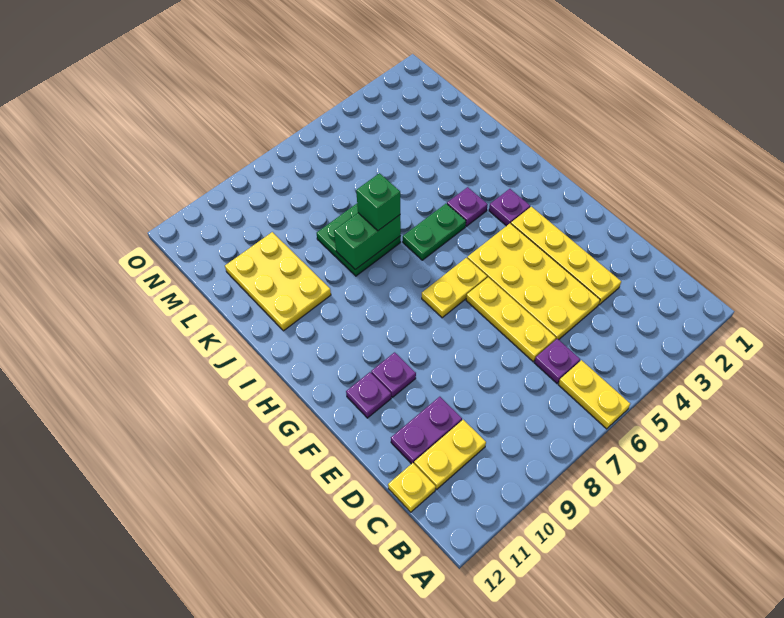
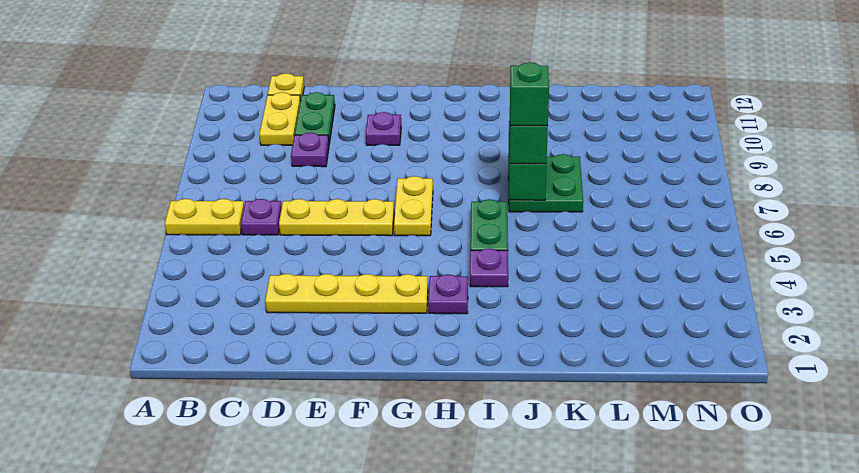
yellow 2x4 plate [467,223,600,340] -> none
purple 1x2 plate [391,397,462,464] -> green 1x2 plate [295,92,335,144]
purple 1x1 plate [346,372,391,418] -> purple 1x1 plate moved to [291,133,329,167]
none -> green 1x1 brick [510,62,549,126]
yellow 2x3 plate [225,232,331,331] -> none

